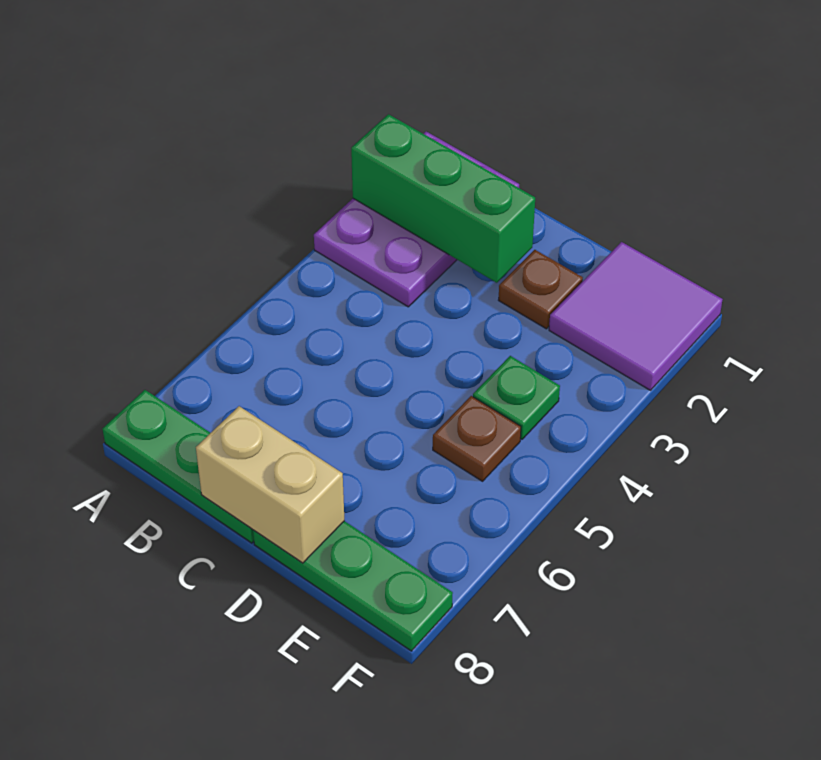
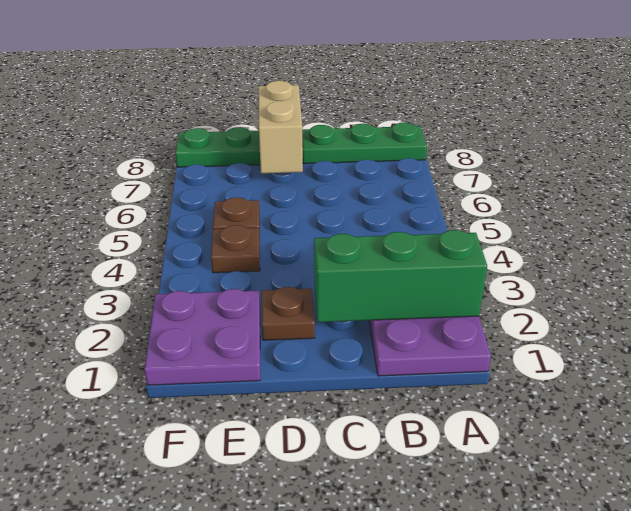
tan 1x2 brick [196,406,344,563] -> tan 1x2 brick turned to [258,81,303,173]
purple 2x2 tile [549,242,723,390] -> purple 2x2 plate [144,289,260,385]
green 1x1 plate [473,356,560,439] -> brown 1x1 plate [211,225,260,273]

